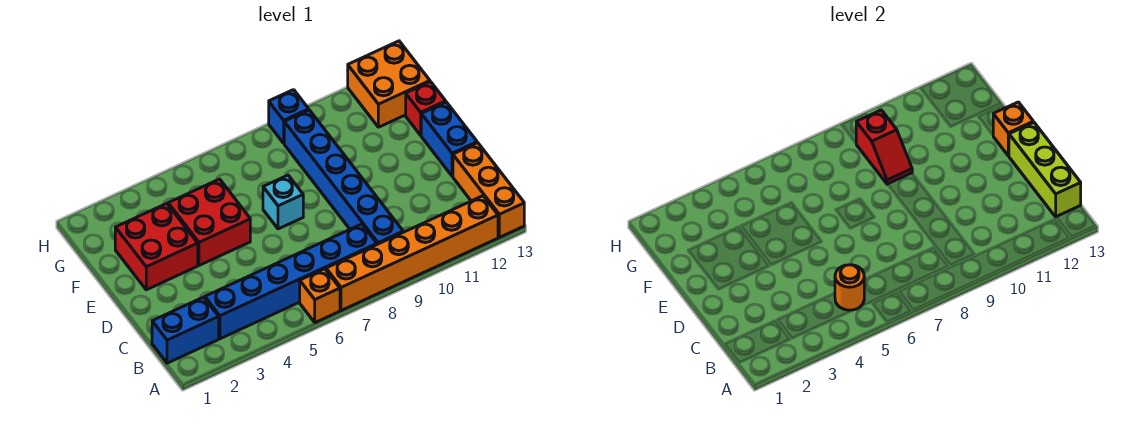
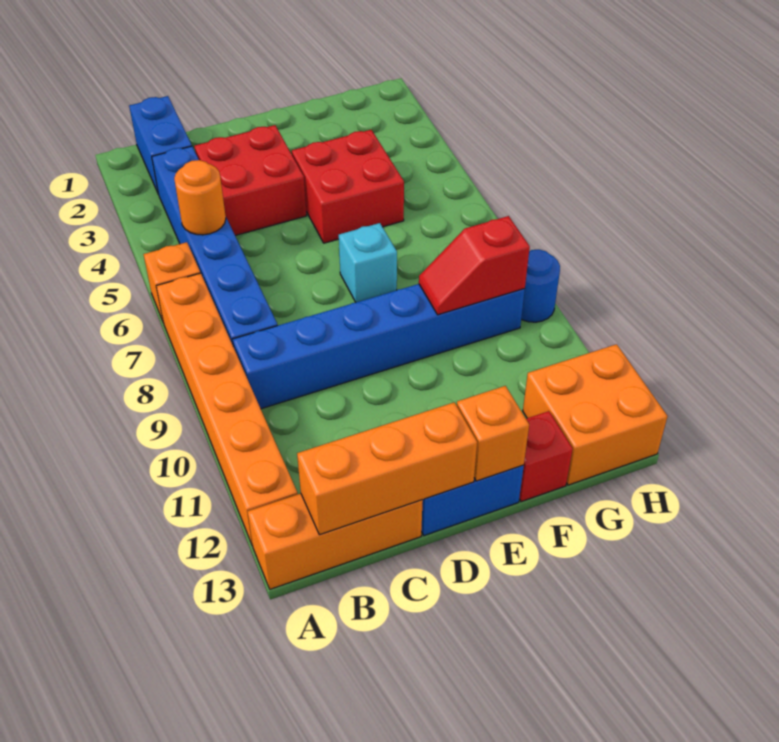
lime 1x3 brick [1009,122,1081,217] -> orange 1x3 brick [297,402,477,535]
red 2x2 brick [115,204,198,290] -> red 2x2 brick moved to [194,125,306,236]
blue 1x1 brick [269,90,309,143] -> blue 1x1 round brick [521,249,560,322]

